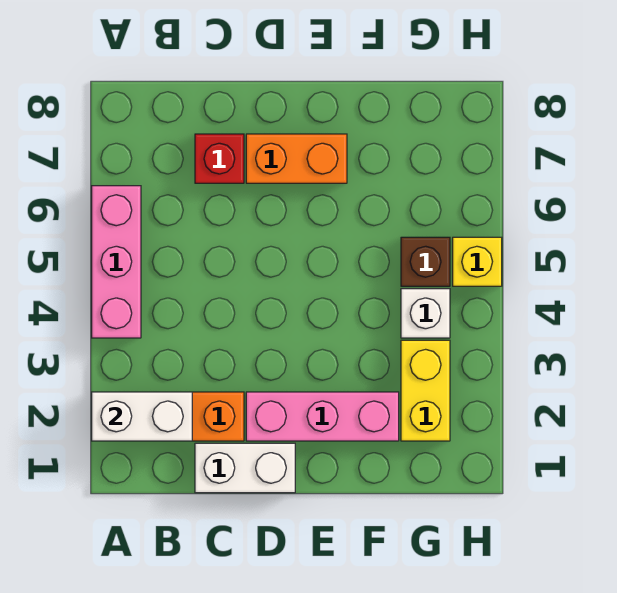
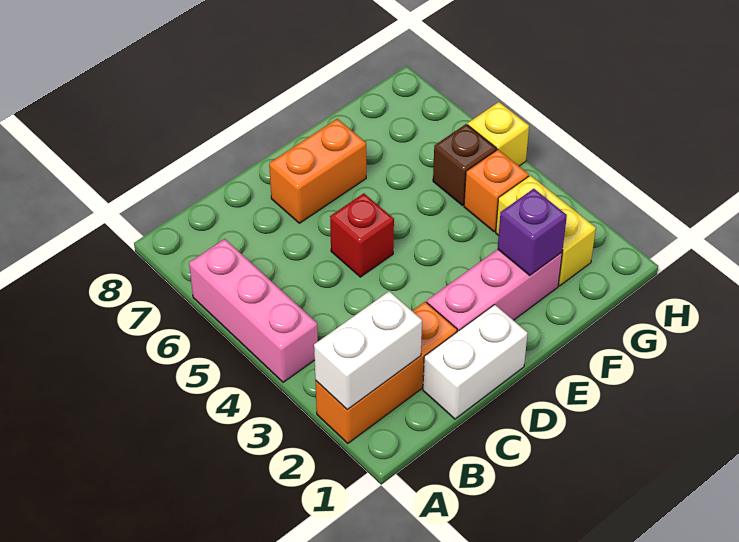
red 1x1 brick [195,134,244,183] -> red 1x1 brick moved to [330,193,394,277]
none -> purple 1x1 brick [498,189,567,275]
white 1x1 brick [401,289,450,338] -> orange 1x1 brick [464,150,529,232]

